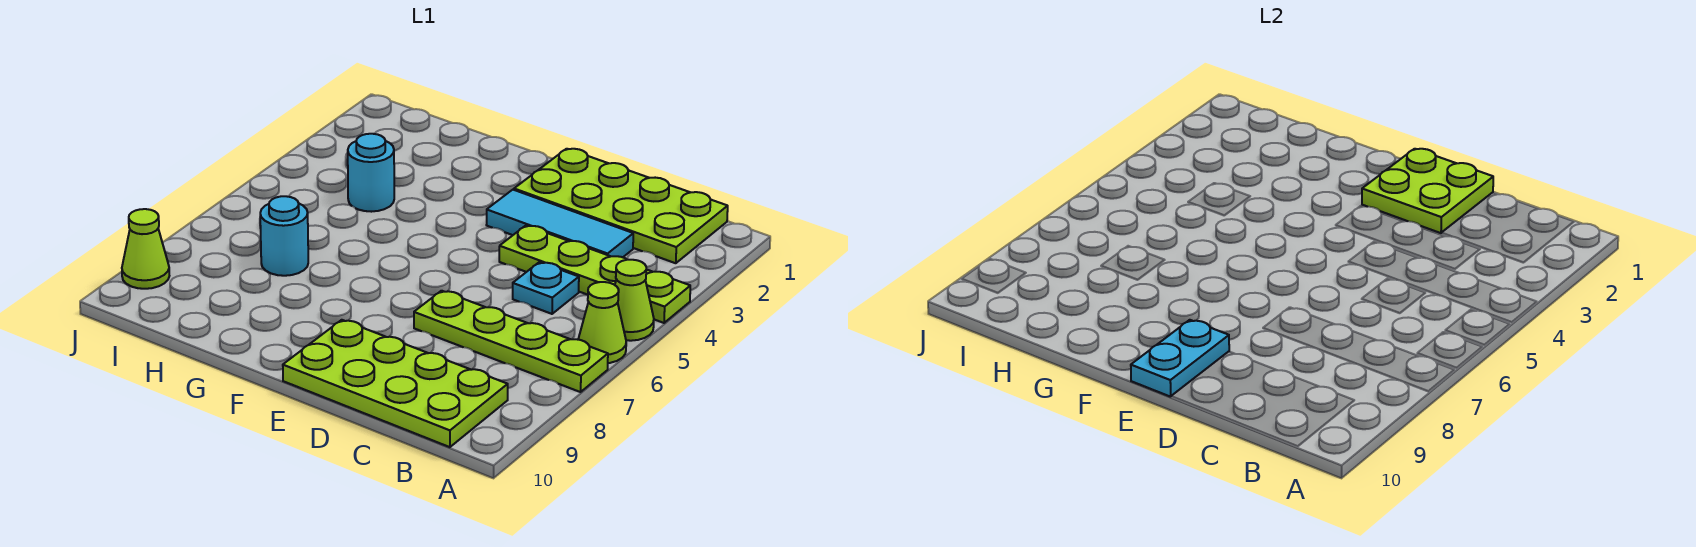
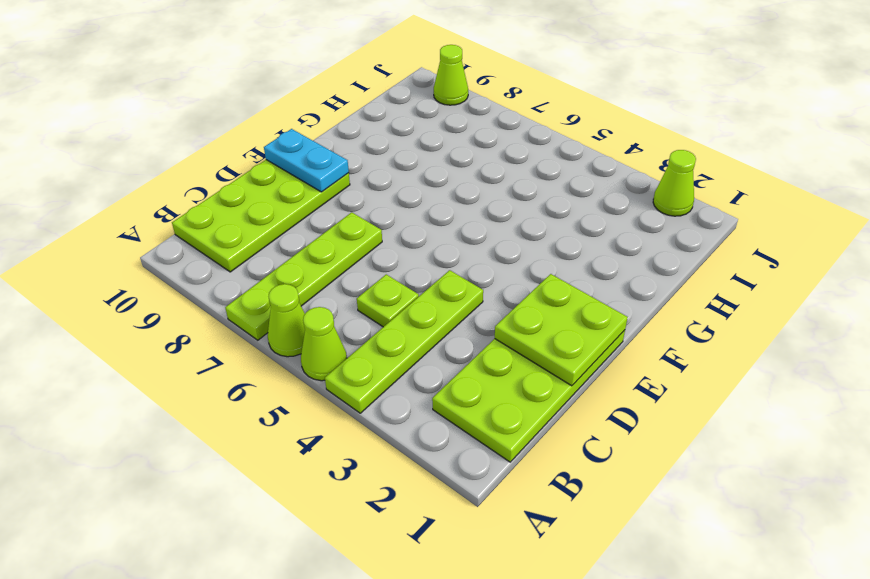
cyan 1x3 tile [487,190,633,257] -> none
cyan 1x1 plate [513,262,579,314] -> lime 1x1 plate [357,274,419,327]
cyan 1x1 round brick [348,134,394,212] -> none
cyan 1x1 round brick [260,196,308,276] -> none
none -> lime 1x1 cone [653,150,696,216]

